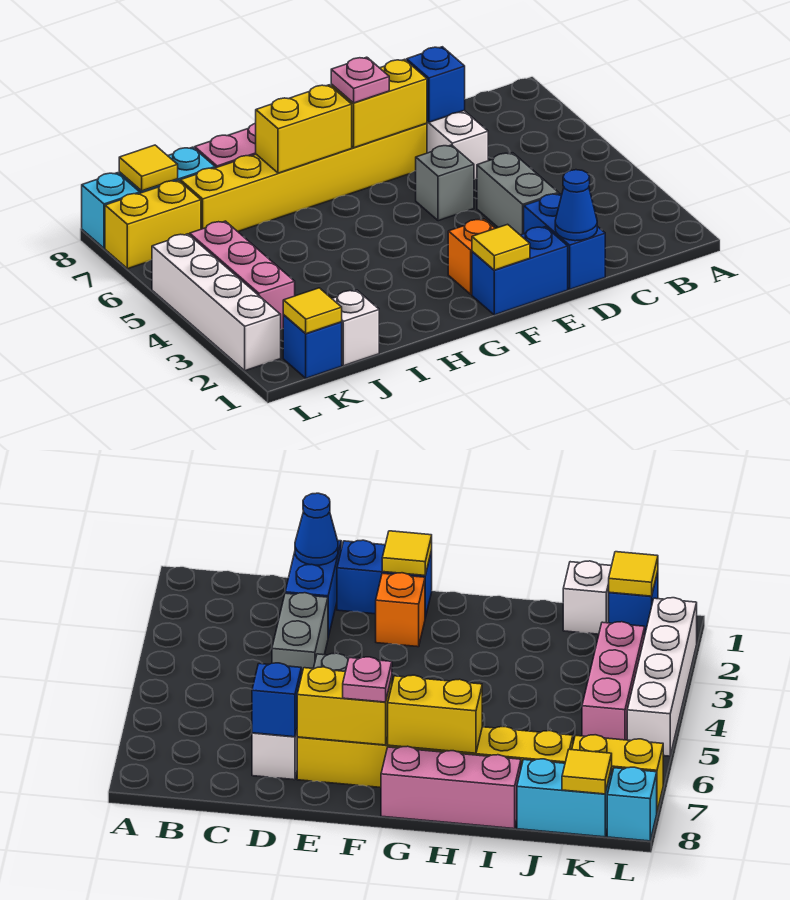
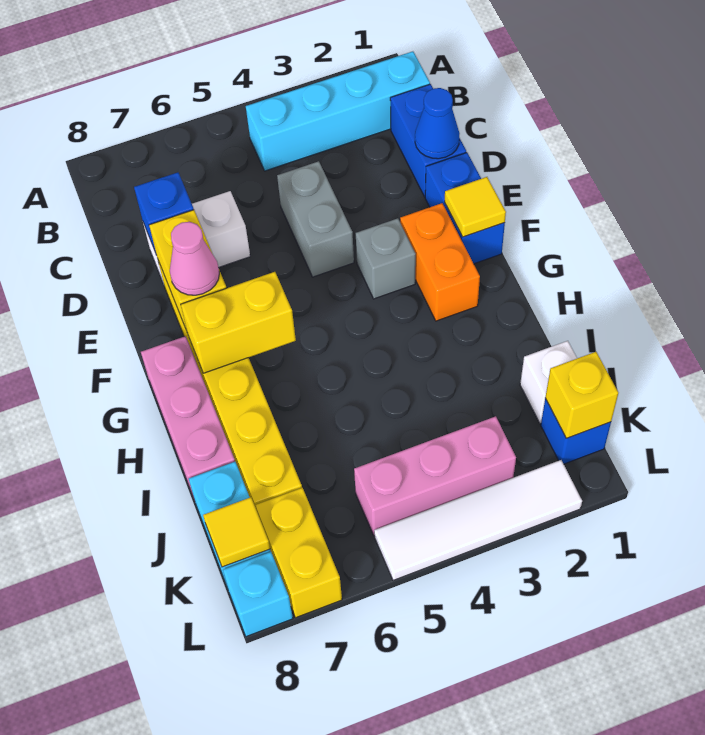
none -> cyan 1x4 brick [246,51,430,171]
blue 1x2 brick [524,194,605,289] -> blue 1x2 brick turned to [390,84,466,197]
grey 1x2 brick [477,153,559,235] -> grey 1x2 brick turned to [277,161,354,277]
grey 1x1 brick [416,145,474,221] -> grey 1x1 brick moved to [356,218,416,299]
orange 1x1 brick [448,219,495,294] -> orange 1x2 brick [400,203,480,321]
pink 1x1 plate [331,57,389,103] -> pink 1x1 cone [170,222,219,295]
yellow 1x2 brick [256,85,352,173] -> yellow 1x2 brick turned to [181,272,296,373]
yellow 1x1 tile [283,288,342,334] -> yellow 1x1 brick [545,352,618,438]
white 1x4 brick [152,234,281,371] -> white 1x4 tile [374,460,582,580]

